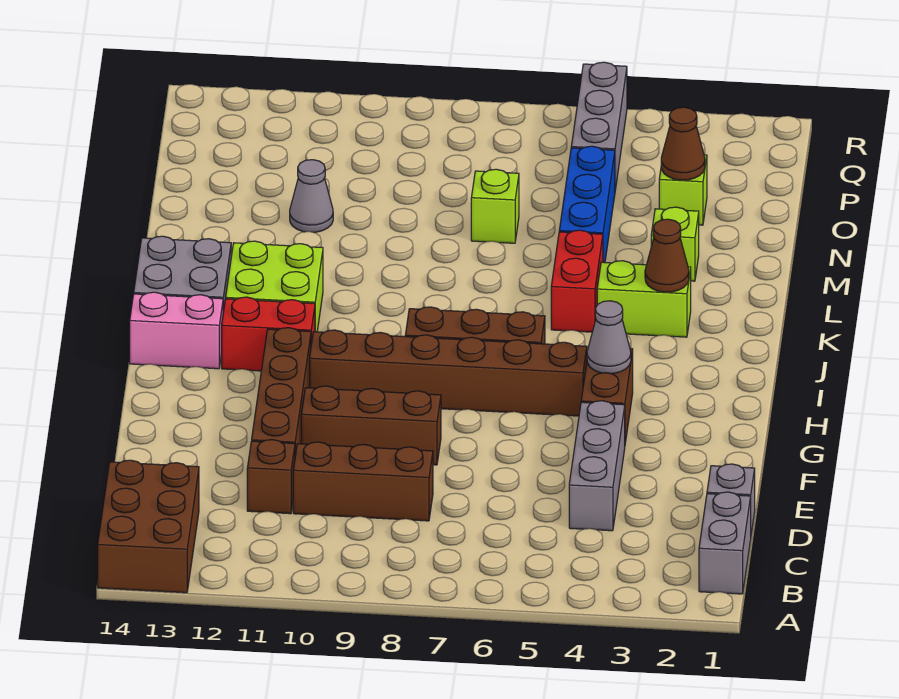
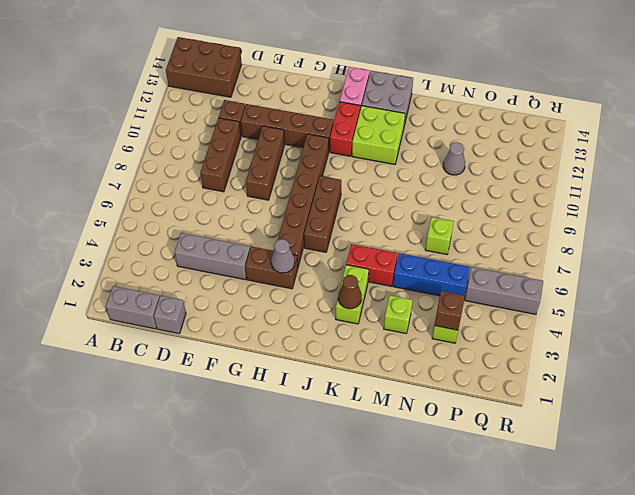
brown 1x1 cone [661,107,705,180] -> brown 1x1 brick [435,291,465,330]

